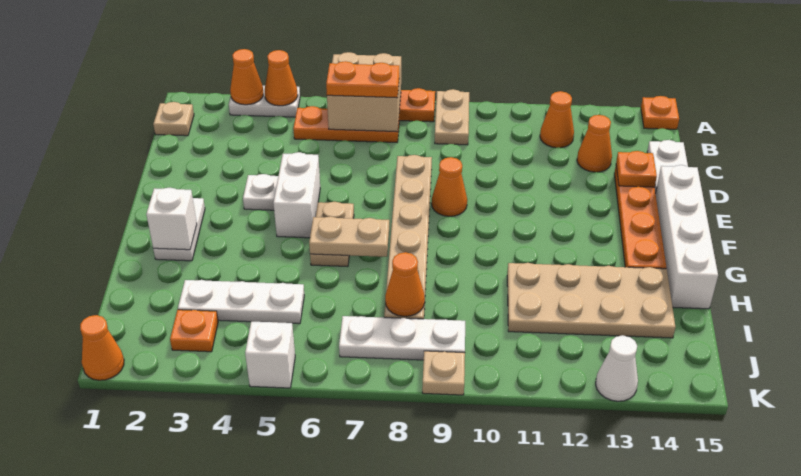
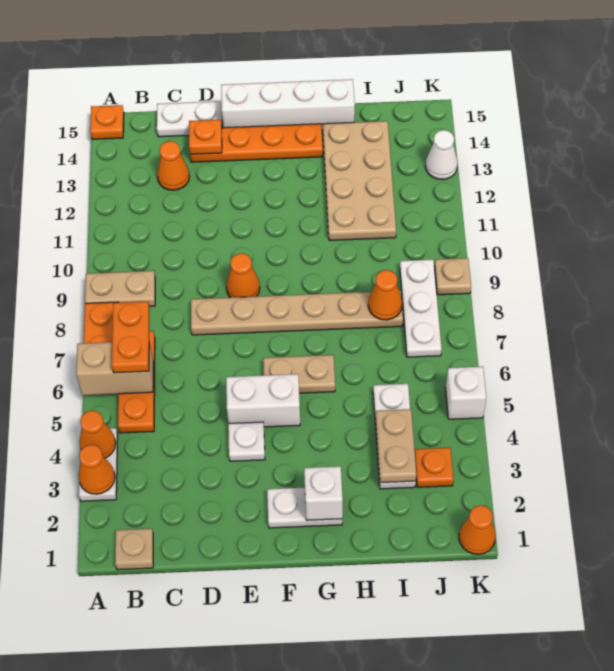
tan 2x2 brick [327,52,401,132] -> tan 1x2 brick [76,342,153,395]
orange 1x1 cone [540,91,574,148] -> none
tan 1x2 plate [309,216,389,257] -> tan 1x2 plate moved to [376,409,416,483]

